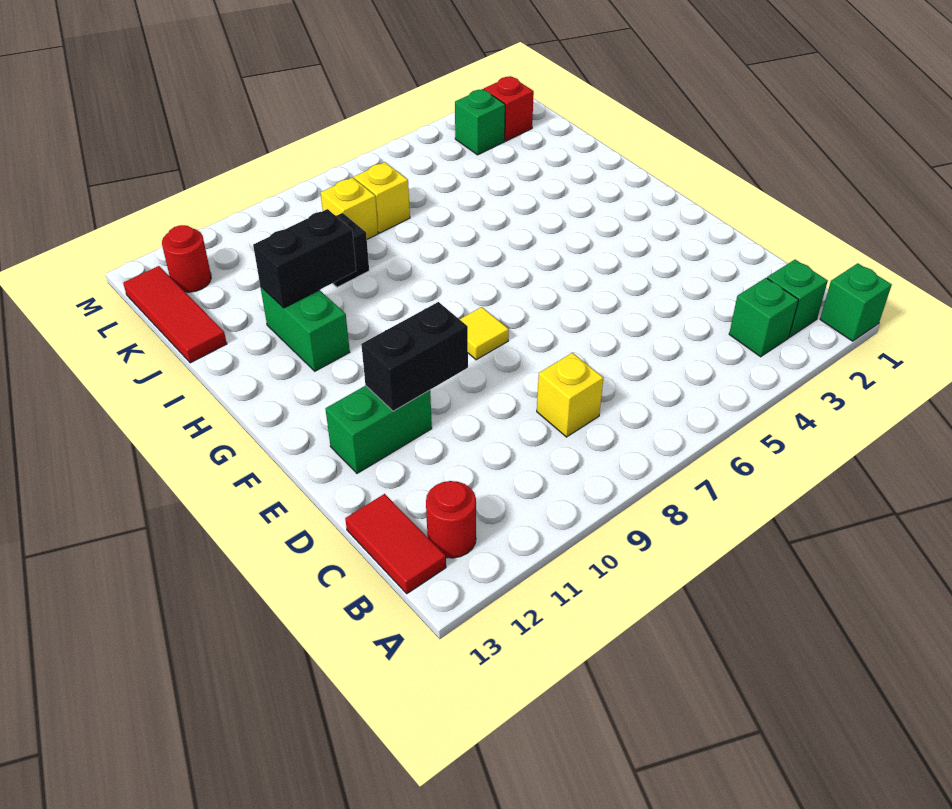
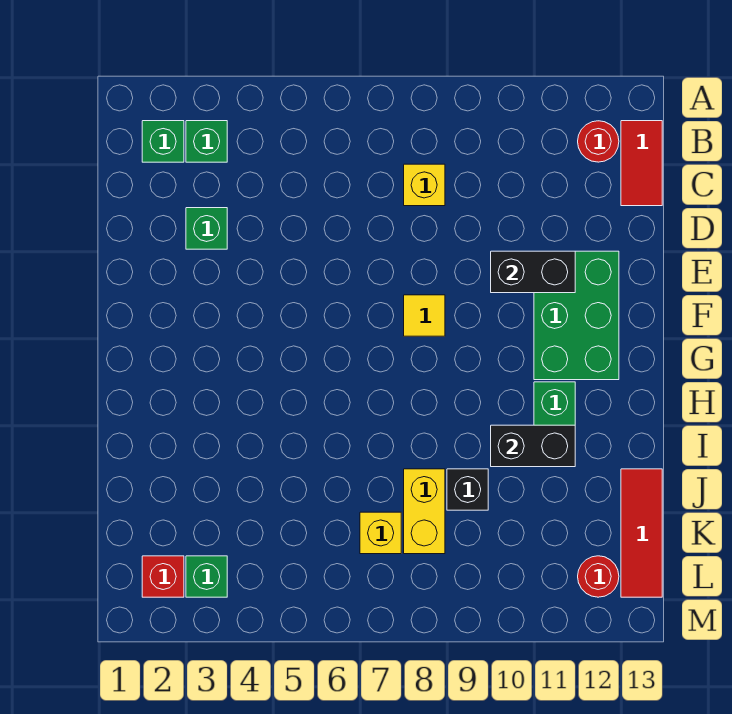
green 1x1 brick [820,263,892,341] -> green 1x1 brick moved to [186,208,227,249]
green 1x2 brick [325,386,432,473] -> green 2x3 brick [534,251,619,380]
yellow 1x1 brick [321,177,378,239] -> yellow 1x2 brick [404,469,445,554]

